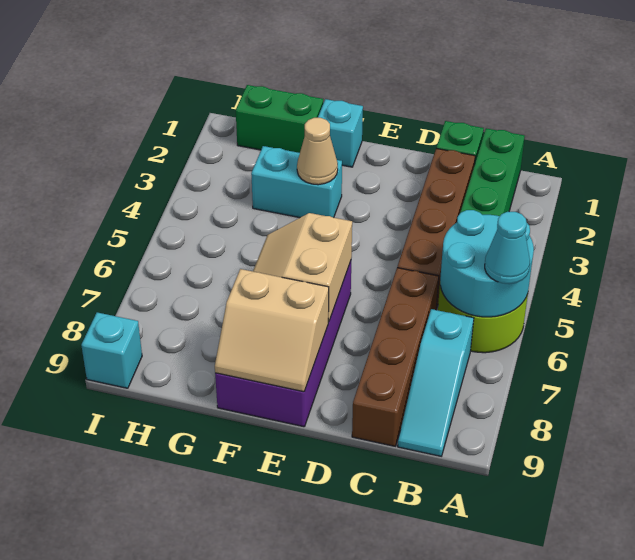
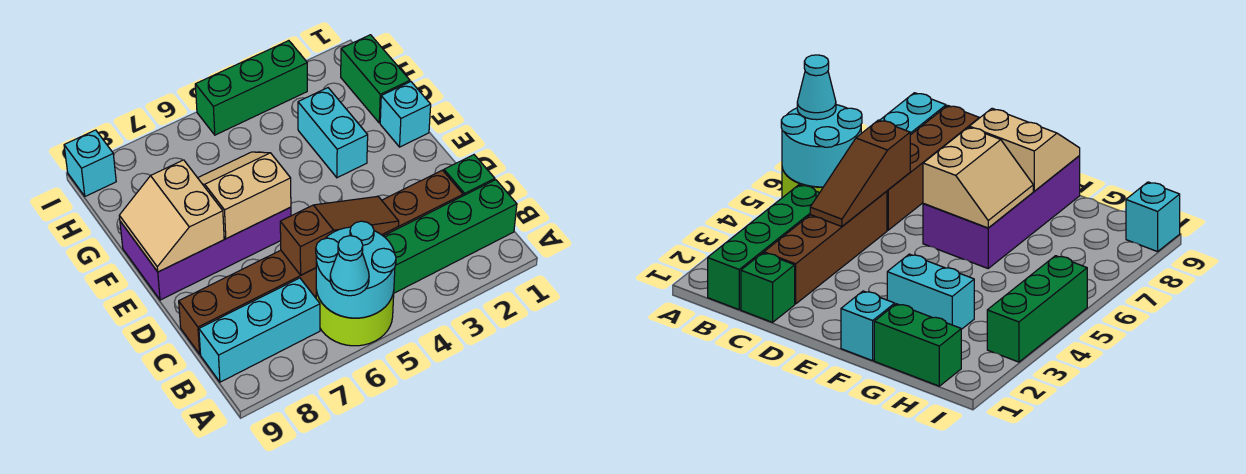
cyan 1x3 slope [398,309,474,456] -> cyan 1x3 brick [199,278,320,382]
none -> brown 1x3 slope [280,196,399,275]
tan 1x1 cone [297,118,338,185] -> none
none -> green 1x3 brick [195,41,307,135]

